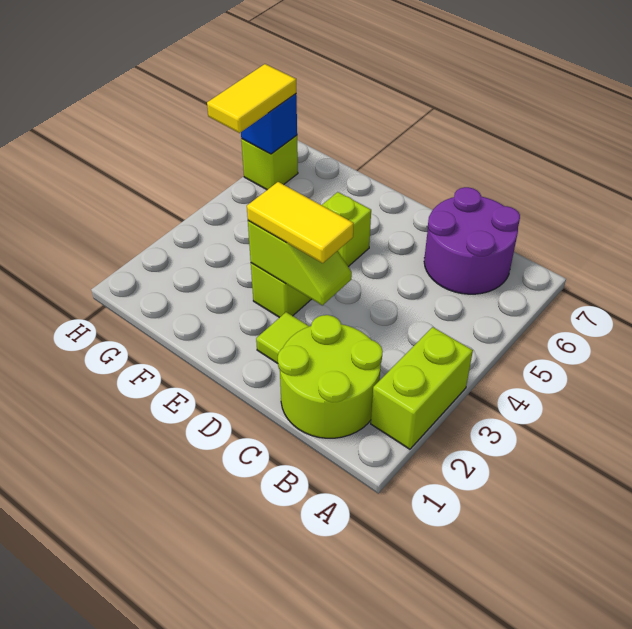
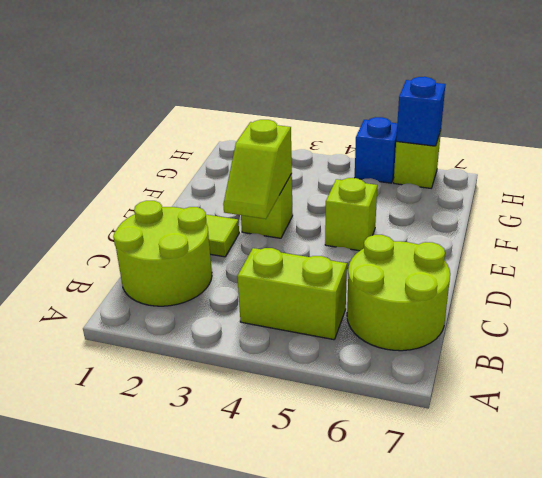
lime 1x2 brick [371,327,473,449] -> lime 1x2 brick moved to [237,248,347,340]
purple 2x2 round brick [424,187,520,294] -> lime 2x2 round brick [347,235,450,351]
yellow 1x2 tile [247,182,354,263] -> none
none -> blue 1x1 brick [355,117,397,183]
yellow 1x2 tile [207,64,296,133] -> none

